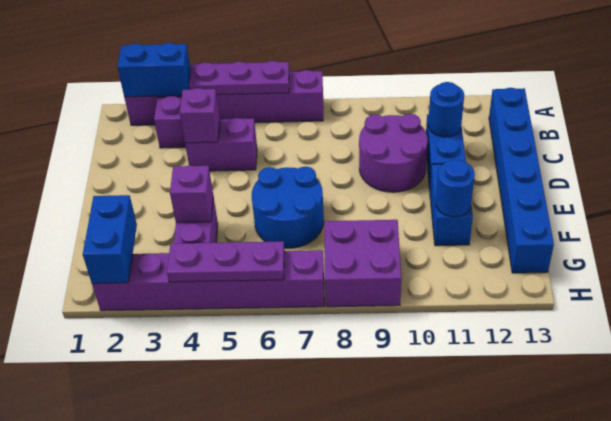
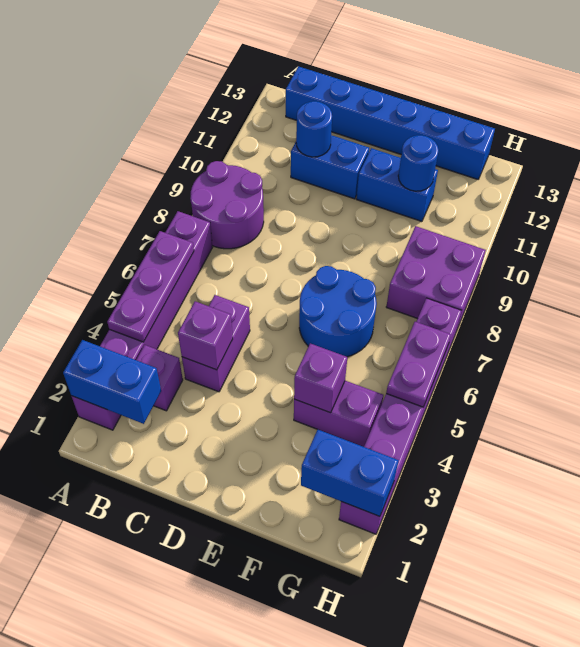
blue 1x2 brick [117,43,191,97] -> blue 1x2 brick turned to [63,340,161,424]
purple 2x2 round brick [359,114,428,192] -> purple 2x2 round brick moved to [190,161,264,249]
purple 1x3 plate [167,241,285,282] -> purple 1x2 plate [386,322,451,407]

